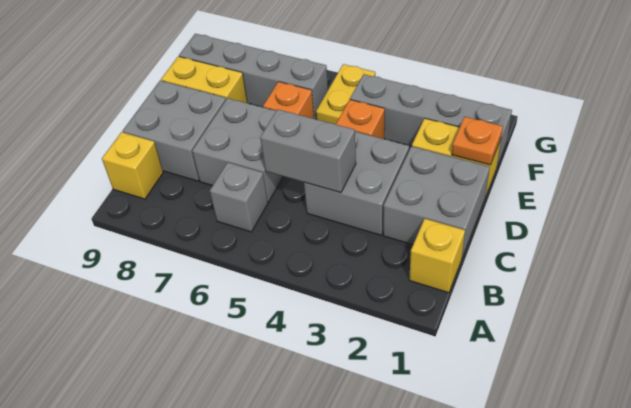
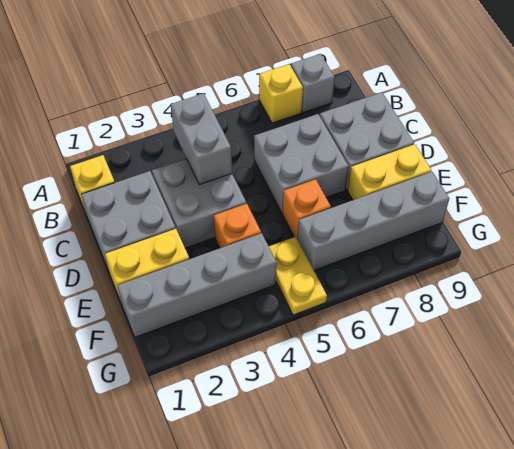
grey 1x1 brick [210,162,268,232] -> grey 1x1 brick moved to [291,54,335,113]
yellow 1x1 brick [102,132,163,199] -> yellow 1x1 brick moved to [259,64,303,123]
grey 1x2 brick [260,109,356,193] -> grey 1x2 brick turned to [171,93,232,185]
orange 1x1 plate [452,117,503,165] -> none

